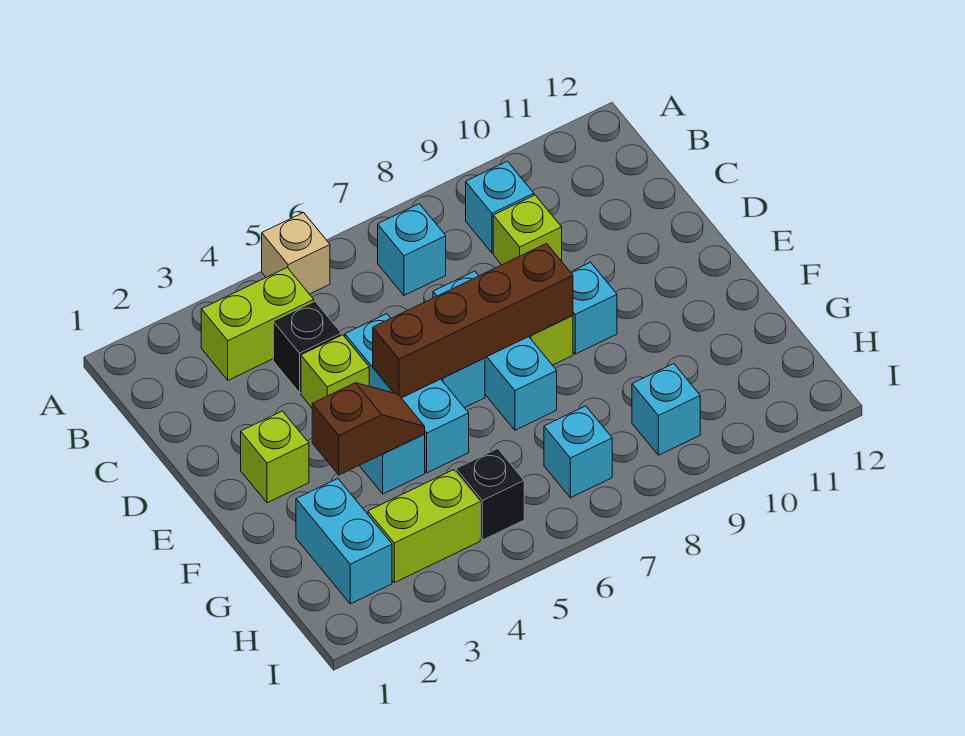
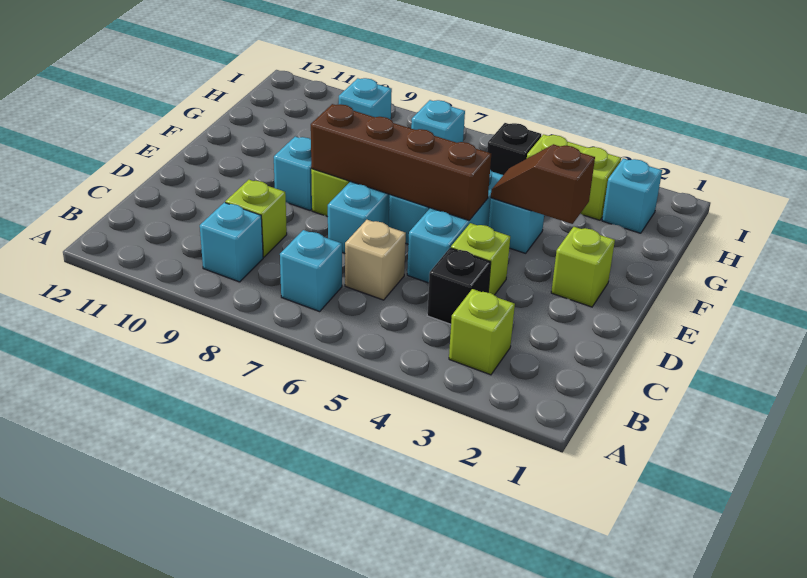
tan 1x1 brick [262,213,330,294] -> tan 1x1 brick moved to [345,220,406,300]
lime 1x2 brick [201,268,314,380] -> lime 1x1 brick [449,289,515,375]
cyan 1x2 brick [296,479,392,604] -> cyan 1x1 brick [602,158,662,233]

